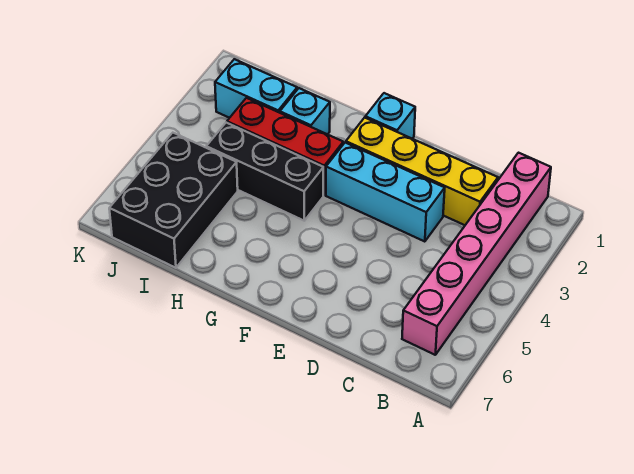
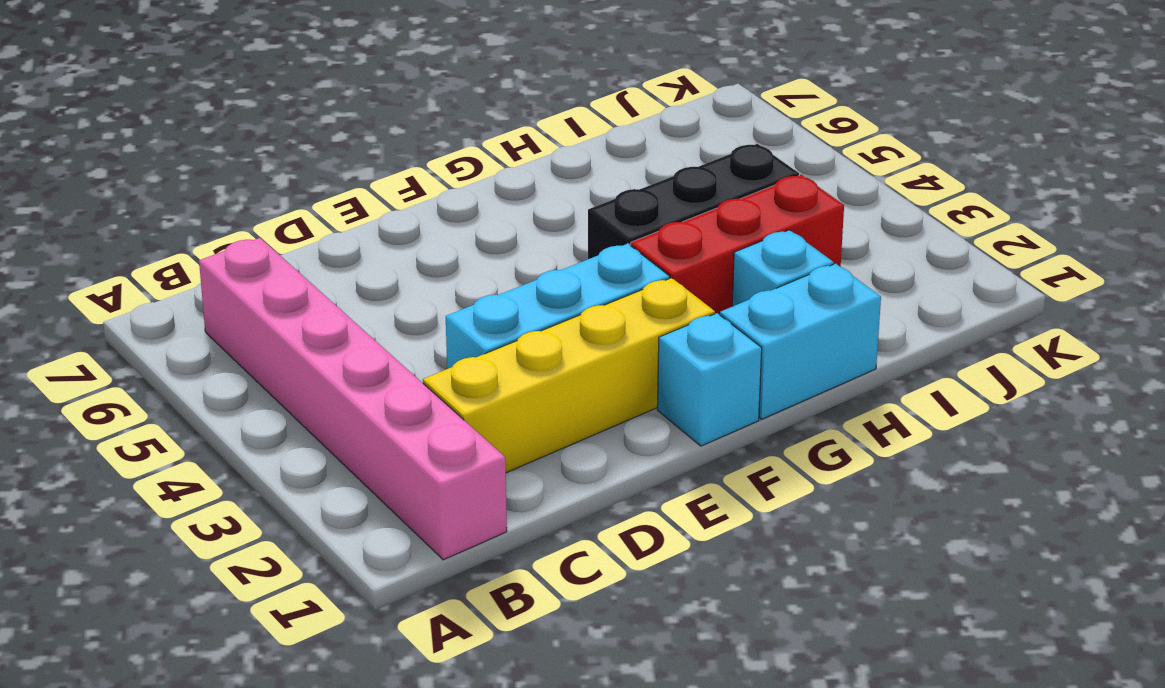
cyan 1x2 brick [215,59,297,118] -> cyan 1x2 brick moved to [720,264,881,419]
black 2x3 brick [109,133,238,268] -> none

